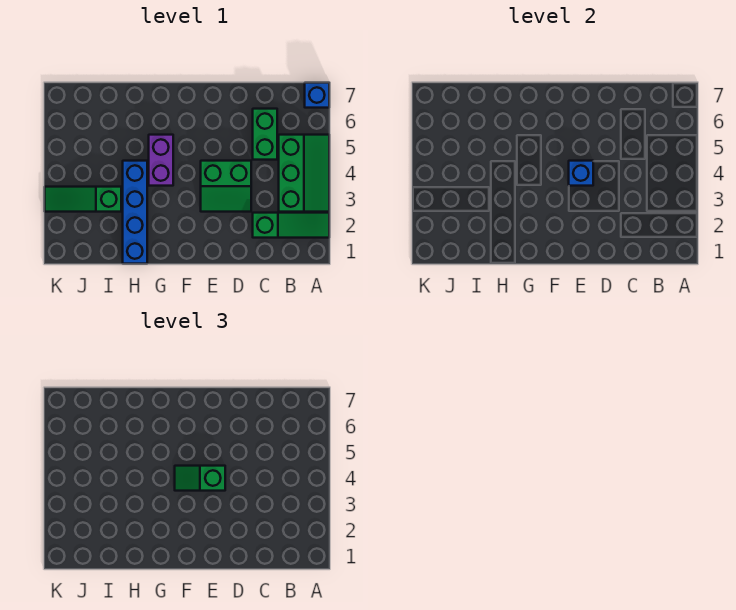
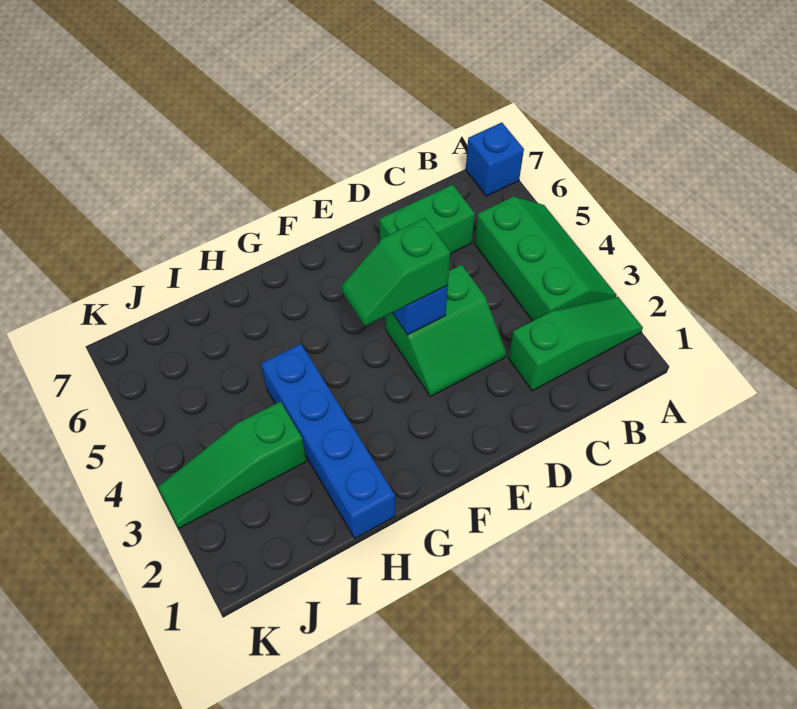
green 1x2 brick [253,109,277,160] -> green 1x2 brick turned to [379,184,475,254]
purple 1x2 brick [149,135,173,186] -> none

